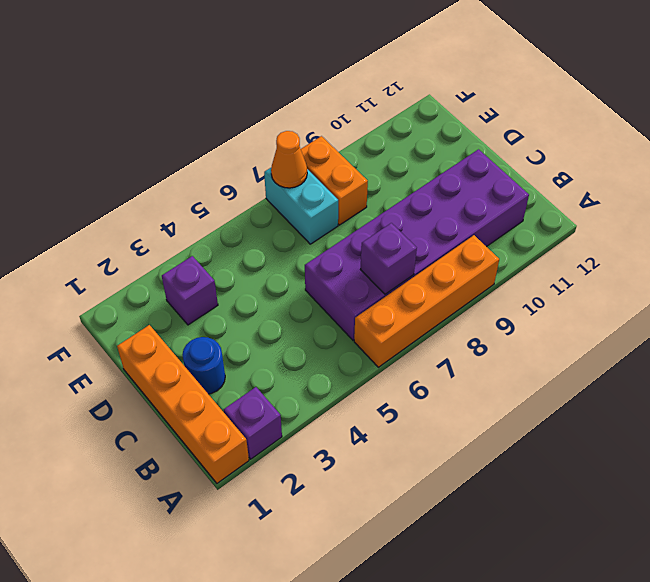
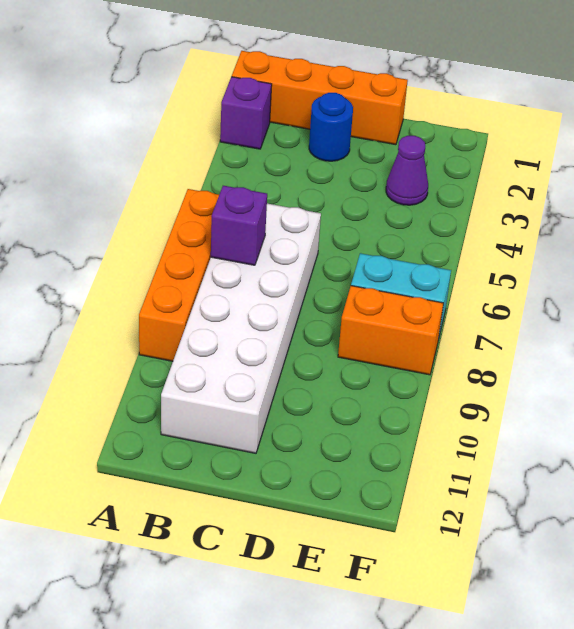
purple 2x6 brick [305,149,529,340] -> white 2x6 brick [161,203,321,453]
purple 1x1 brick [162,256,218,325] -> purple 1x1 cone [386,136,428,205]
orange 1x1 cone [271,131,307,188] -> none

